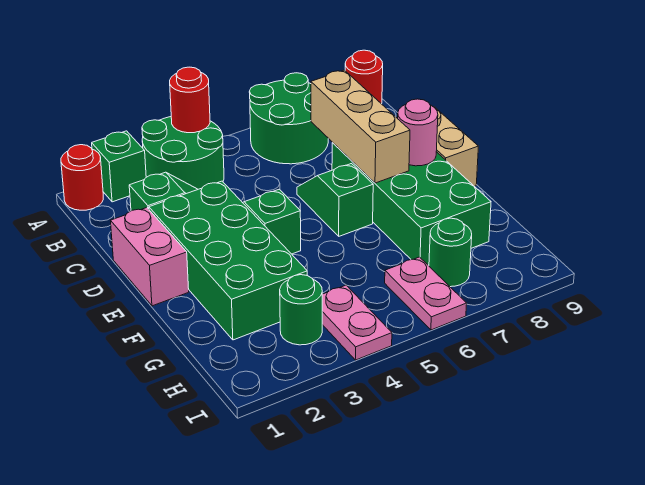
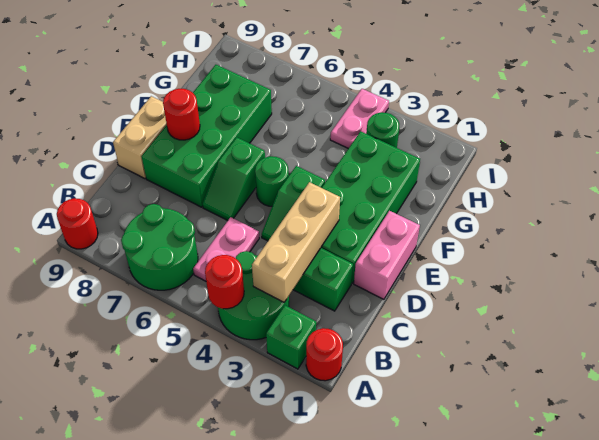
tan 1x3 brick [311,70,410,183] -> tan 1x3 brick moved to [252,182,340,302]
pink 1x1 round brick [398,99,438,166] -> red 1x1 round brick [163,89,200,140]
pink 1x2 plate [385,257,467,330] -> pink 1x2 plate moved to [193,217,259,281]
green 1x1 round brick [429,218,472,287] -> green 1x1 round brick moved to [255,156,289,206]

